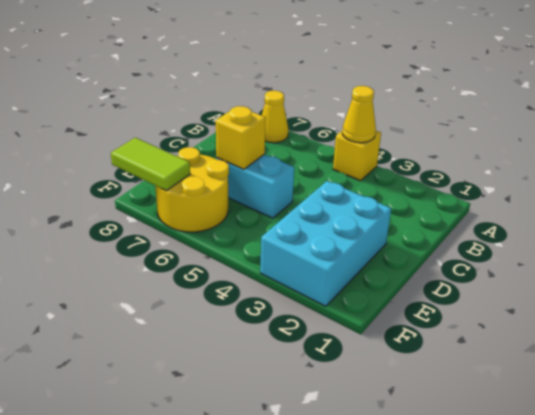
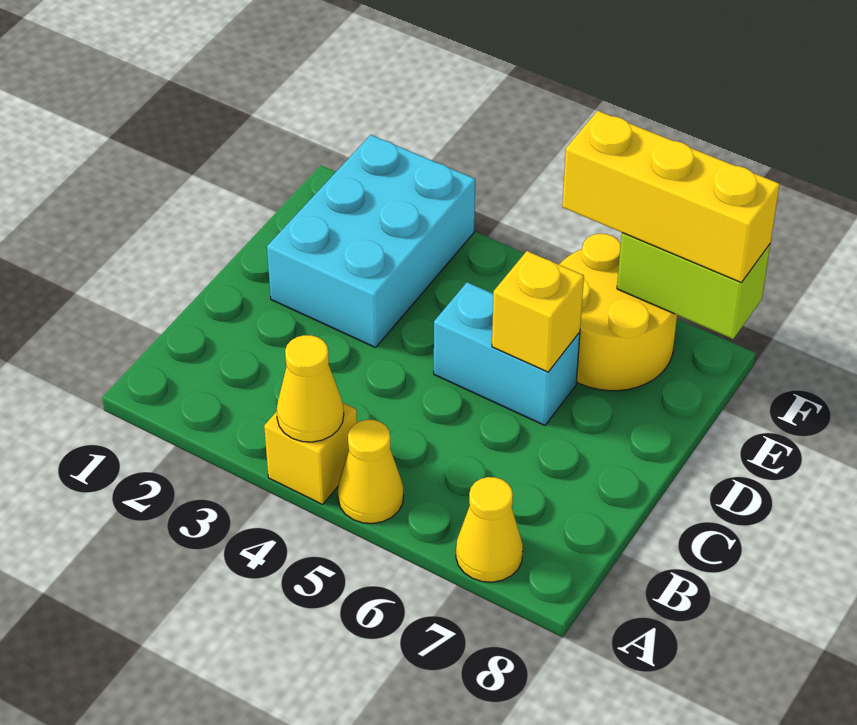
none -> yellow 1x1 cone [338,420,404,524]
none -> yellow 1x3 brick [562,111,780,282]
lime 1x2 tile [111,138,190,191] -> lime 1x2 brick [617,233,770,339]

